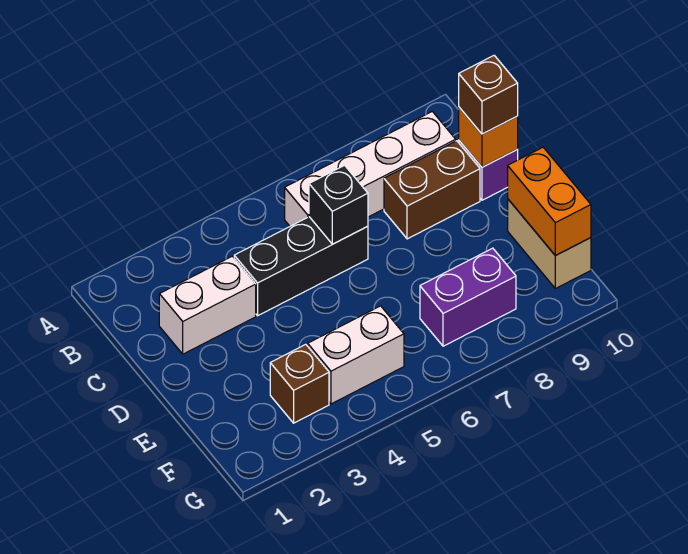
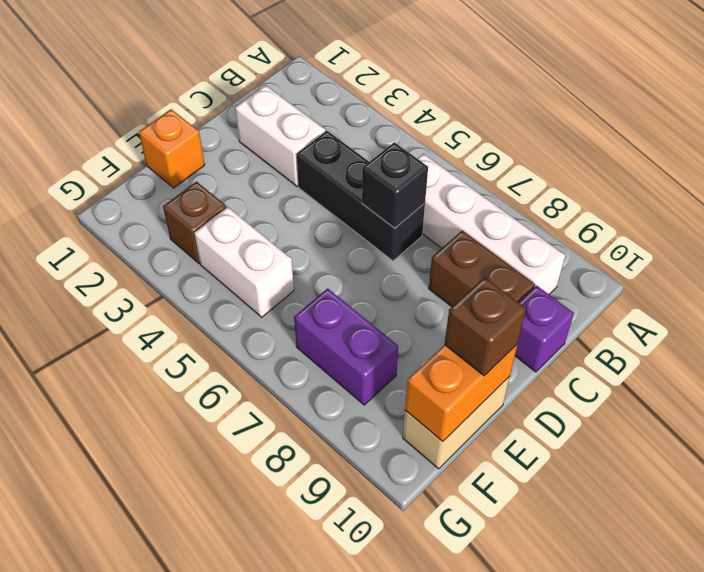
orange 1x1 brick [459,107,518,167] -> orange 1x1 brick moved to [139,109,205,188]
brown 1x1 brick [459,56,518,134] -> brown 1x1 brick moved to [445,277,526,376]

